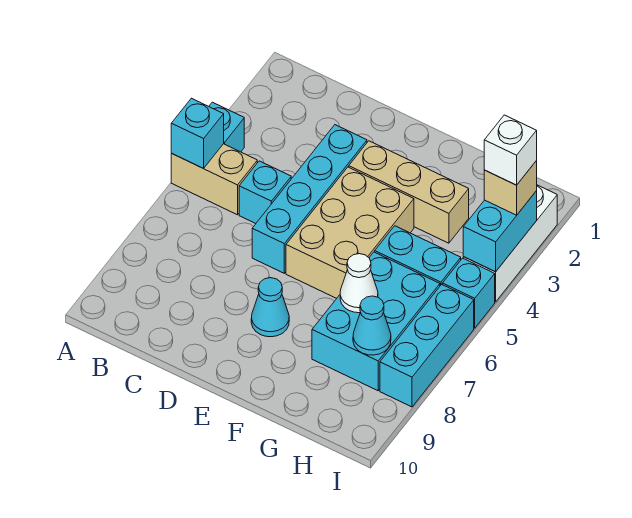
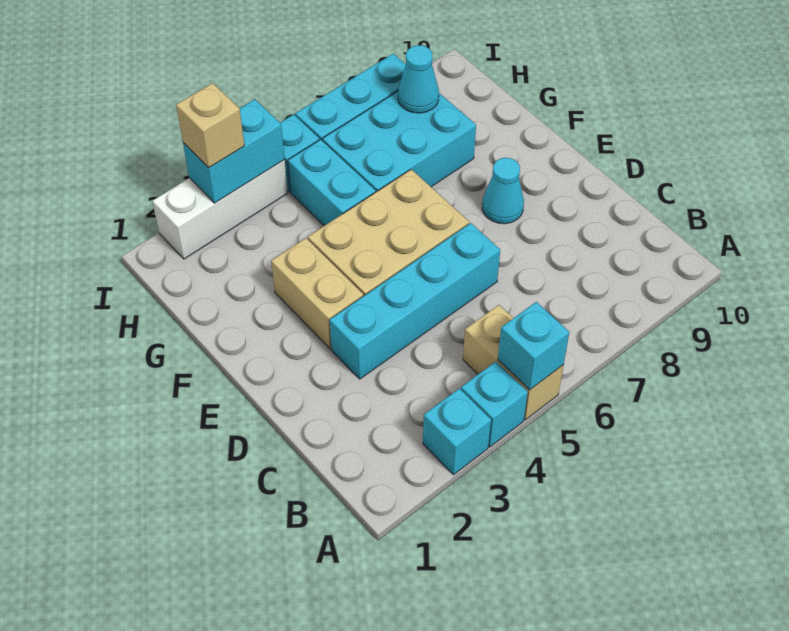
cyan 1x1 brick [239,161,291,223] -> cyan 1x1 brick moved to [423,388,491,475]
tan 1x3 brick [349,141,469,243] -> tan 1x2 brick [271,238,363,349]
white 1x1 cone [340,254,378,313] -> none
white 1x1 brick [484,115,537,185] -> none

